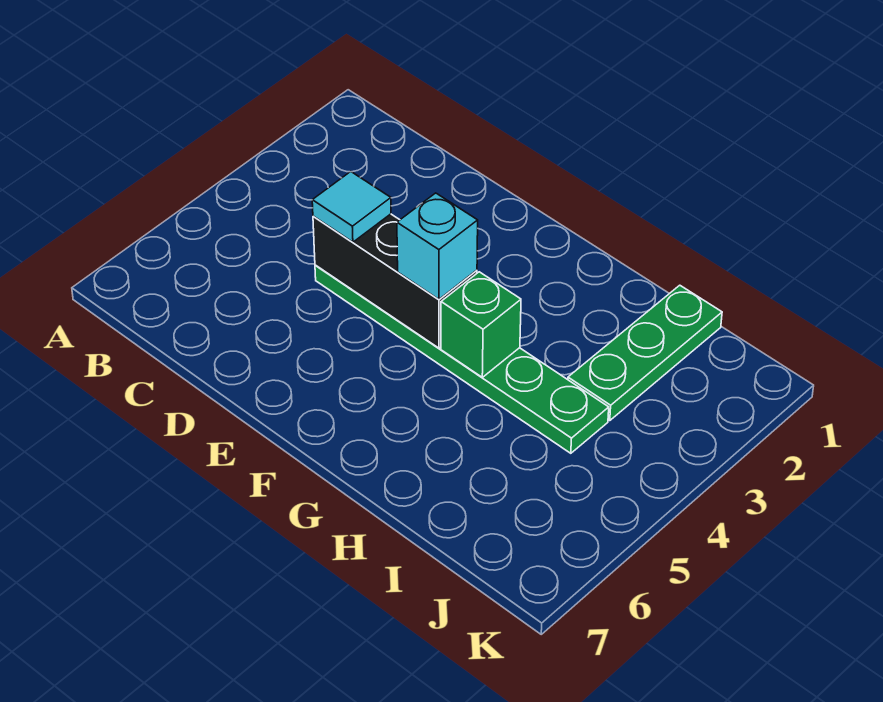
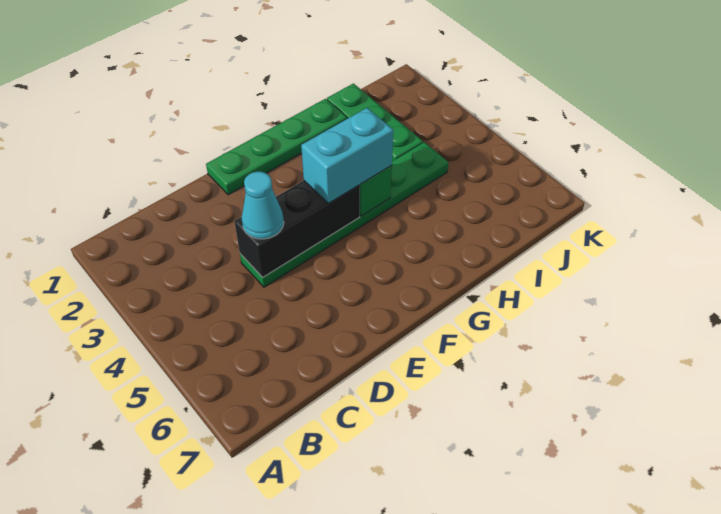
cyan 1x1 tile [312,172,391,242] -> cyan 1x1 cone [241,172,284,239]
none -> green 1x4 plate [206,99,347,195]
cyan 1x1 brick [397,193,478,299] -> cyan 1x2 brick [301,108,393,203]

